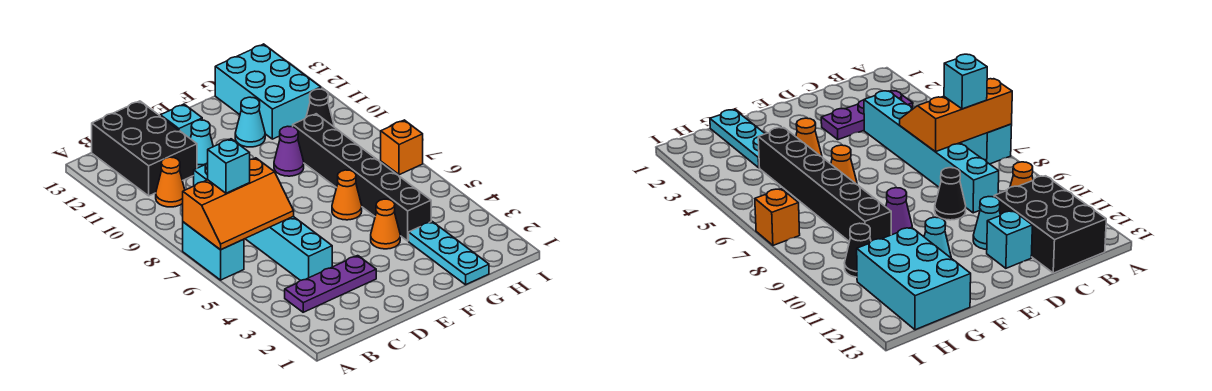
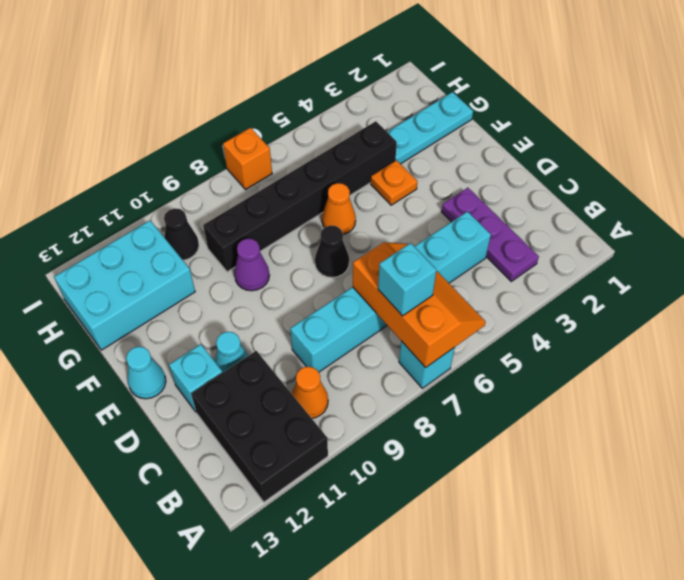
cyan 1x2 brick [183,222,244,280] -> cyan 1x1 brick [399,341,455,388]
black 2x3 brick [92,101,197,196] -> black 2x3 brick turned to [191,351,328,502]
black 1x1 cone [935,168,966,220] -> black 1x1 cone moved to [315,225,349,277]
orange 1x1 cone [371,199,400,249] -> orange 1x1 plate [371,160,418,205]
cyan 1x1 cone [235,97,265,147] -> cyan 1x1 cone moved to [126,347,166,399]

